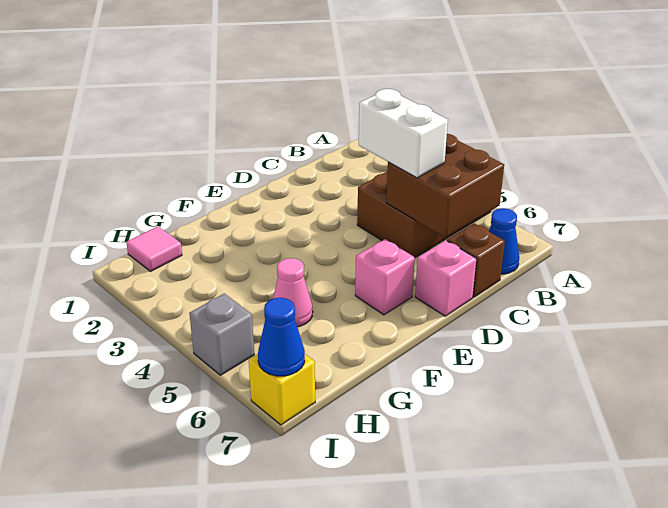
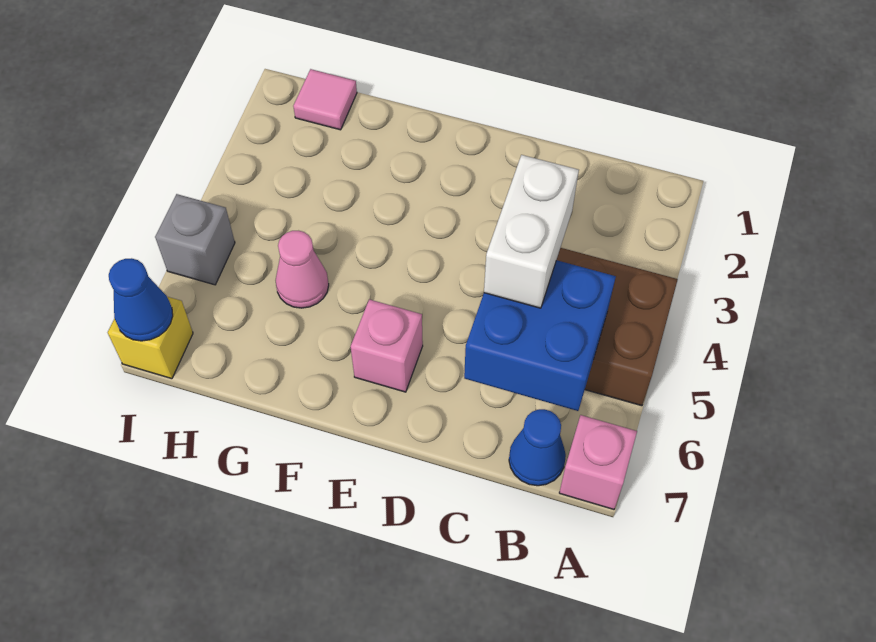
brown 2x2 brick [386,134,504,238] -> blue 2x2 brick [464,260,616,411]
brown 1x1 brick [447,223,505,297] -> none
pink 1x1 brick [415,240,477,316] -> pink 1x1 brick moved to [559,415,637,509]

